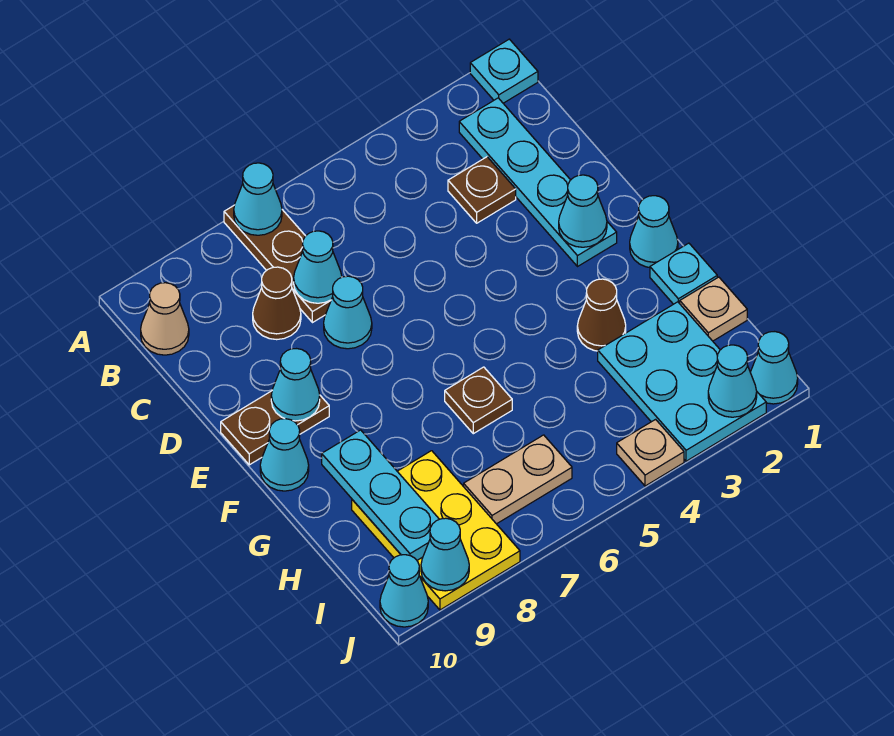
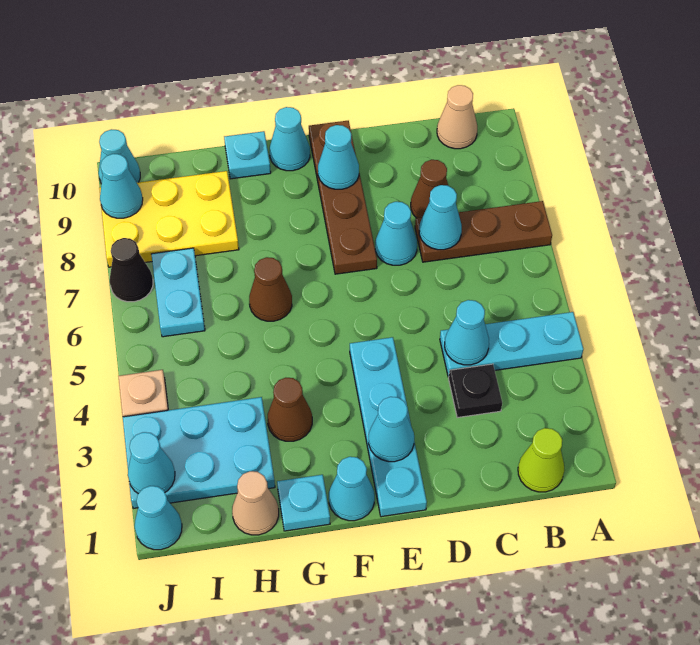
cyan 1x1 plate [470,39,538,103] -> cyan 1x1 plate moved to [224,131,271,179]
cyan 1x1 cone [234,163,282,235] -> cyan 1x1 cone moved to [445,300,489,365]
none -> lime 1x1 cone [518,428,565,492]
cyan 1x4 plate [459,98,617,267] -> cyan 1x4 plate turned to [350,337,427,517]
brown 1x1 plate [448,157,516,223] -> black 1x1 plate [449,364,502,418]
brown 1x2 plate [221,391,329,465] -> brown 1x4 plate [309,121,377,274]
brown 1x1 plate [445,367,512,434] -> brown 1x1 cone [249,257,292,321]
cyan 1x3 plate [322,430,439,560] -> cyan 1x3 plate moved to [440,312,583,377]
tan 1x1 plate [680,277,747,341] -> tan 1x1 cone [232,471,279,535]
tan 1x2 plate [464,435,572,524] -> cyan 1x2 plate [151,248,205,337]
none -> black 1x1 cone [110,238,153,302]

